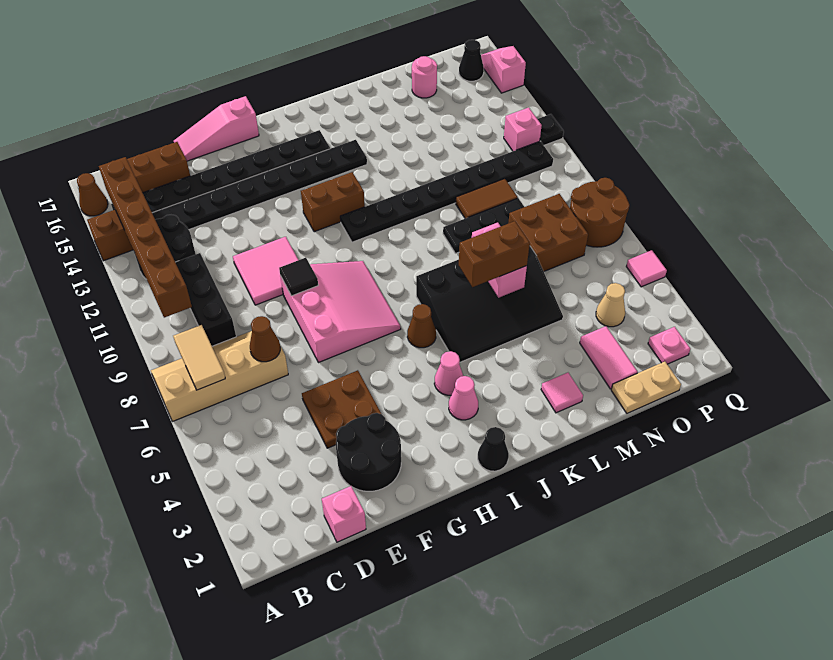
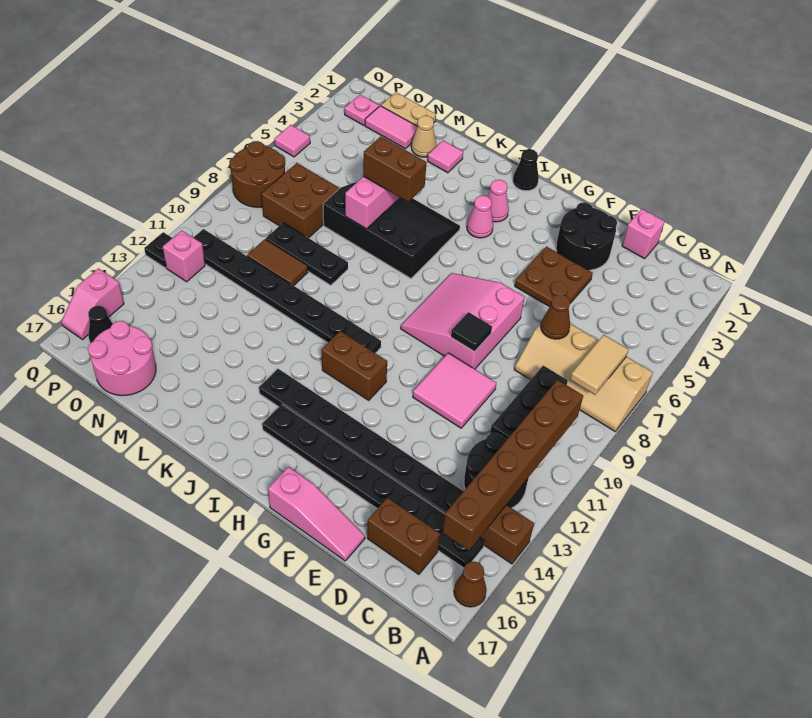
brown 1x1 cone [407,304,436,348] -> none
pink 1x2 tile [580,326,637,389] -> pink 1x2 tile turned to [365,106,418,149]
pink 1x1 round brick [412,56,437,98] -> pink 2x2 round brick [88,321,156,396]
tan 1x1 cone [596,283,625,327] -> tan 1x1 cone moved to [411,116,437,157]

